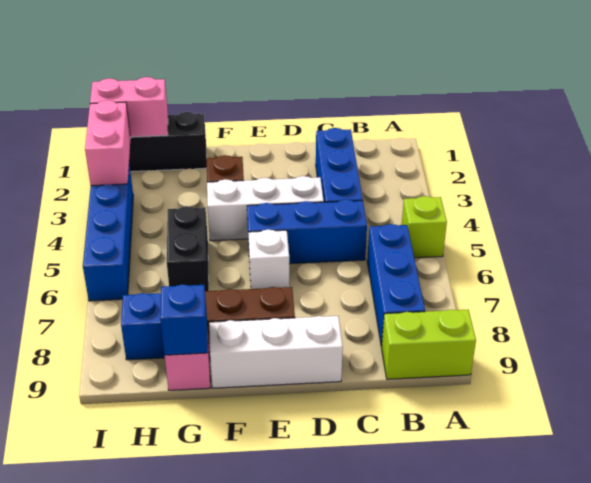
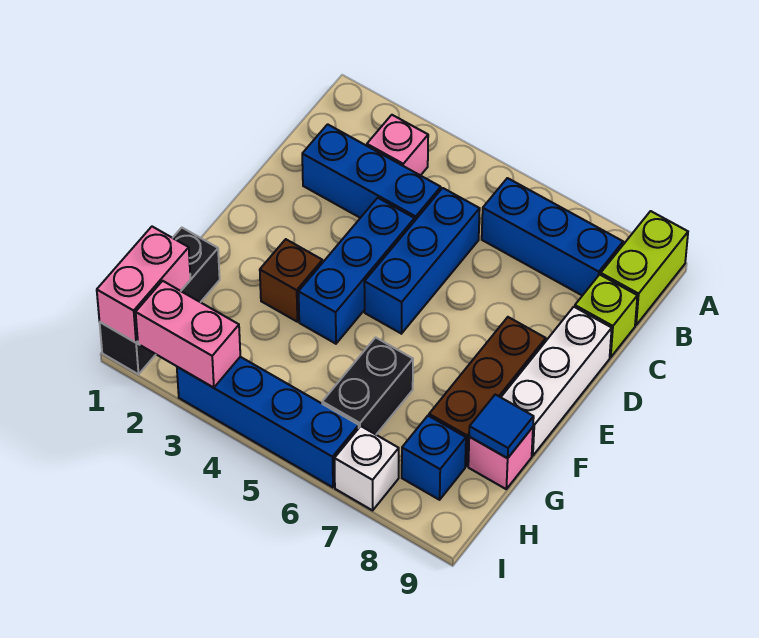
lime 1x1 brick [402,196,447,258] -> lime 1x1 brick moved to [575,275,637,357]
none -> pink 1x1 brick [367,115,428,176]
white 1x3 brick [207,176,324,241] -> blue 1x3 brick [299,198,414,344]
white 1x1 brick [248,230,290,289] -> white 1x1 brick moved to [334,426,399,510]
black 1x2 brick [167,206,209,291] -> black 1x2 brick turned to [322,337,413,434]
blue 1x1 brick [160,284,208,355] -> blue 1x1 tile [469,395,534,458]

